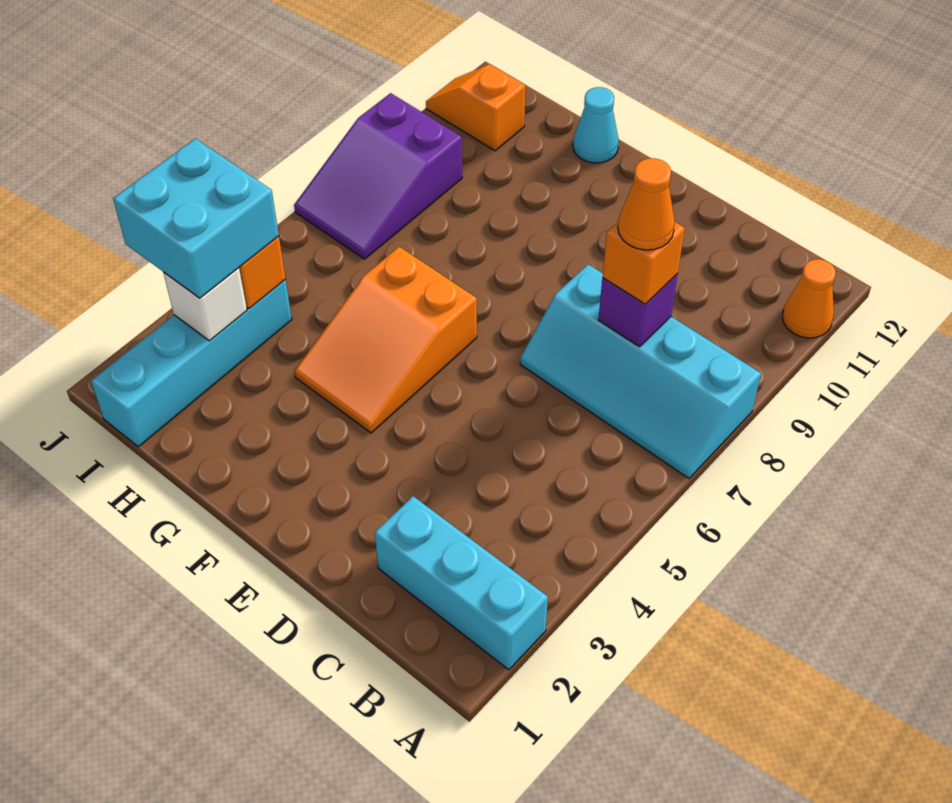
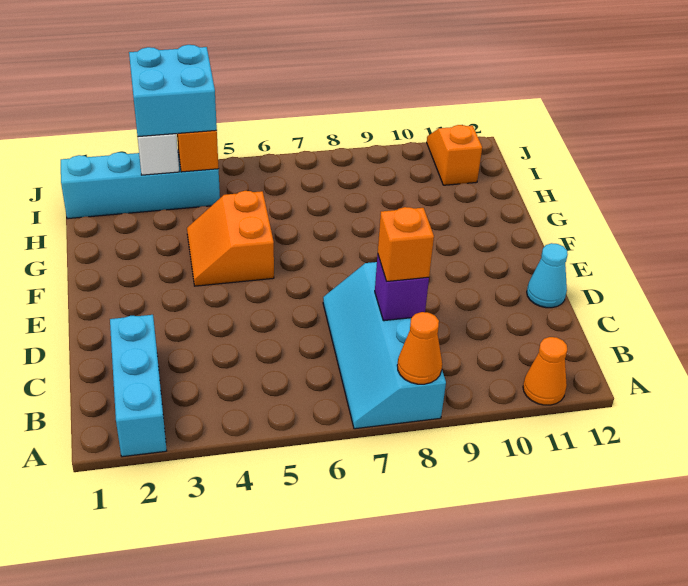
orange 1x1 cone [618,158,675,250] -> orange 1x1 cone moved to [397,312,442,384]
orange 2x3 slope [294,247,477,433] -> orange 2x2 slope [187,191,274,286]
cyan 1x1 cone [573,87,619,163] -> cyan 1x1 cone moved to [527,243,568,308]
purple 2x3 slope [294,93,462,259] -> none

